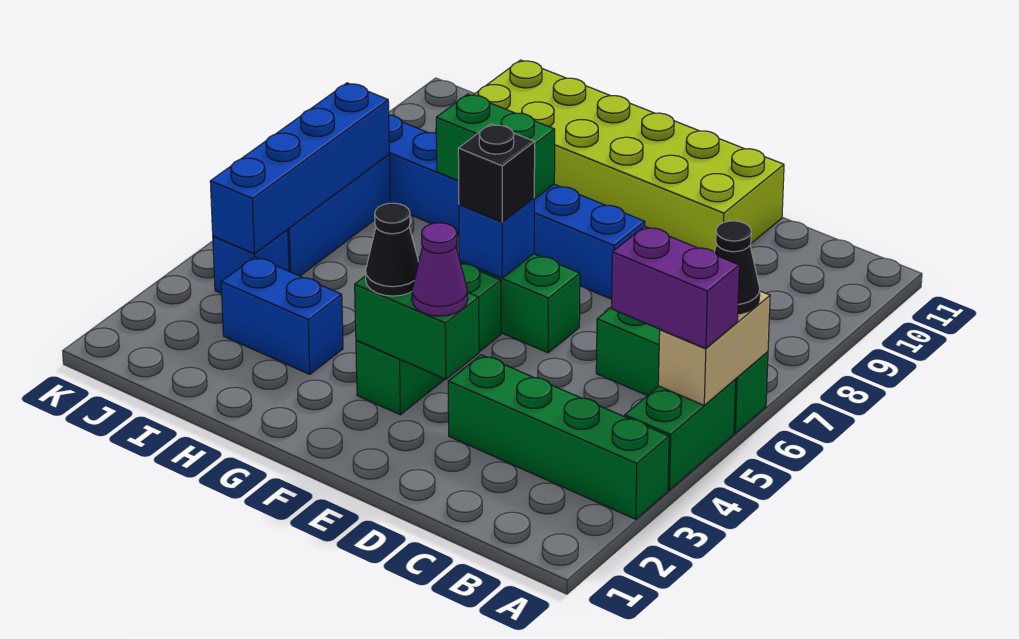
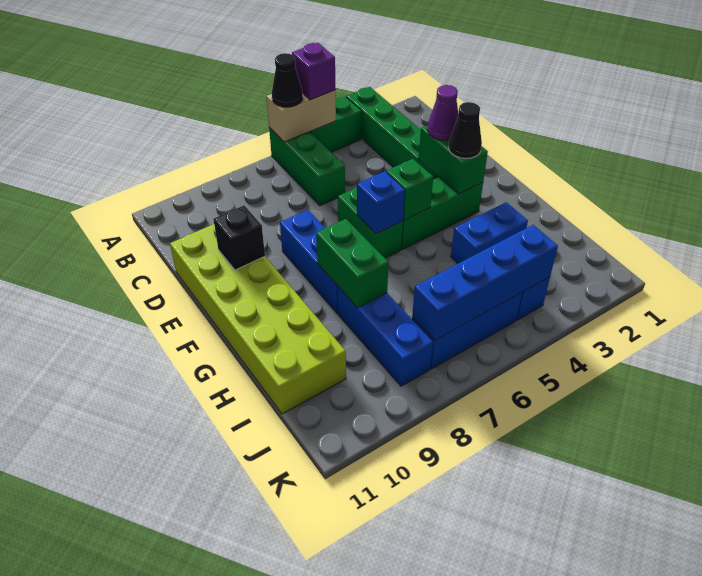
purple 1x2 brick [612,226,739,348] -> purple 1x1 brick [292,43,336,100]
none -> green 1x1 brick [386,159,433,220]
black 1x1 brick [458,124,535,222] -> black 1x1 brick moved to [213,205,265,270]
blue 1x2 brick [221,257,343,374] -> blue 1x2 brick turned to [451,202,528,263]

